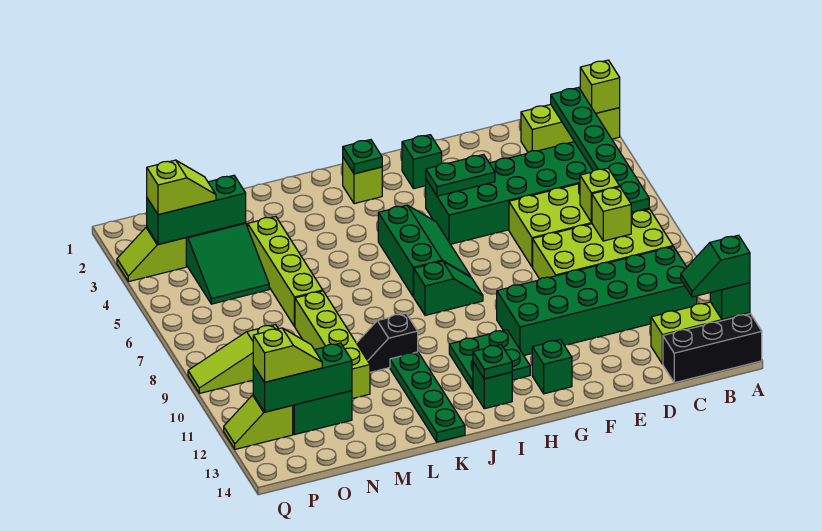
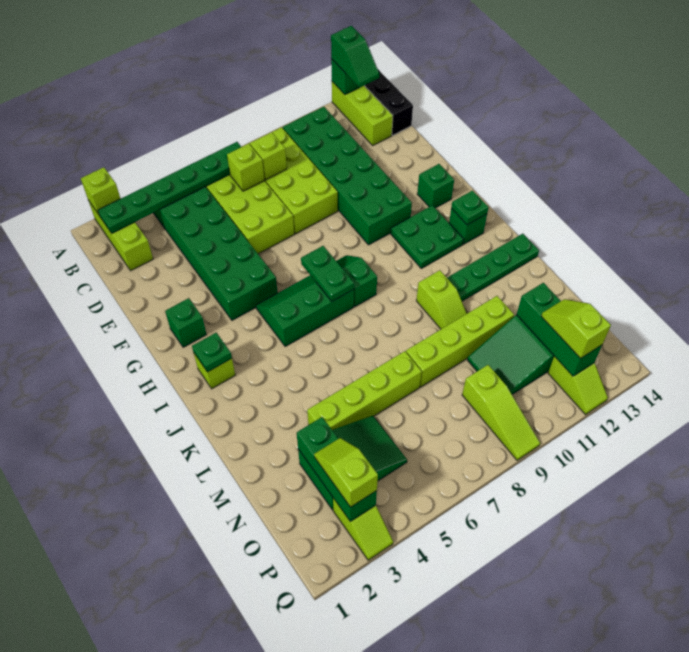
green 1x2 plate [426,154,495,196] -> green 1x2 plate moved to [301,246,354,301]
black 1x2 slope [357,314,418,372] -> lime 1x2 slope [416,270,467,329]

